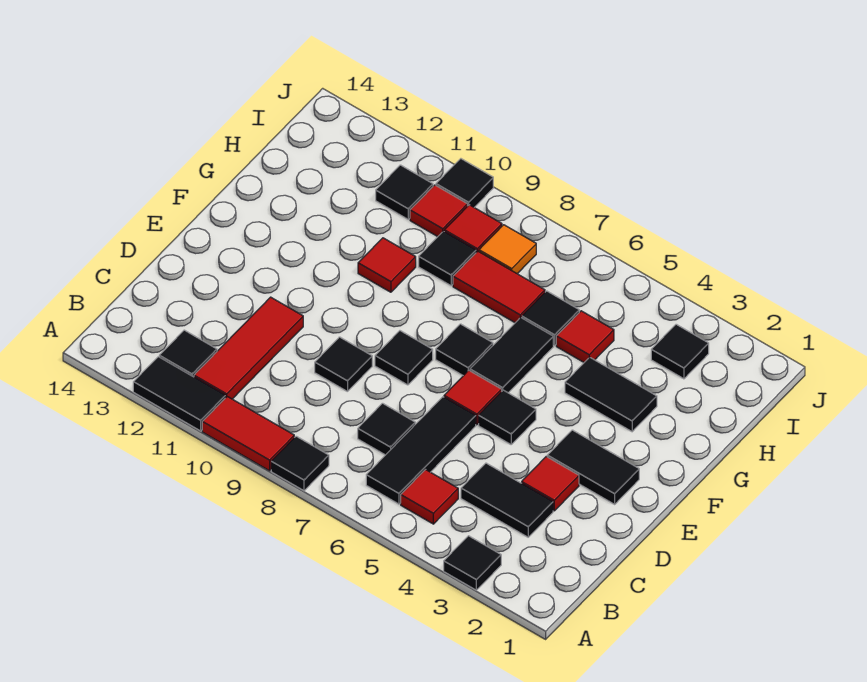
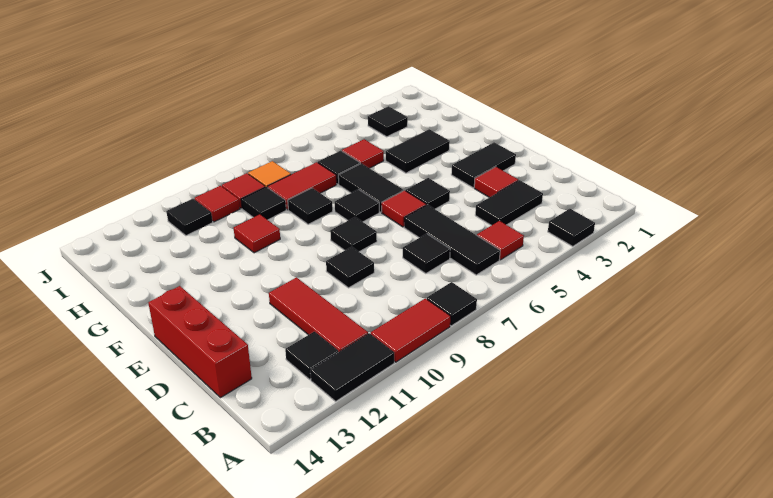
none -> red 1x3 brick [148,286,252,398]
black 1x1 tile [436,159,493,207] -> black 1x1 tile moved to [288,188,333,224]

